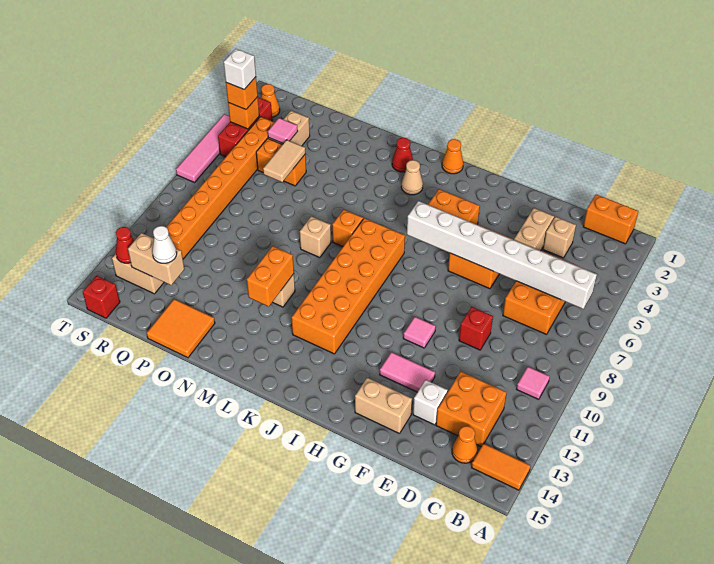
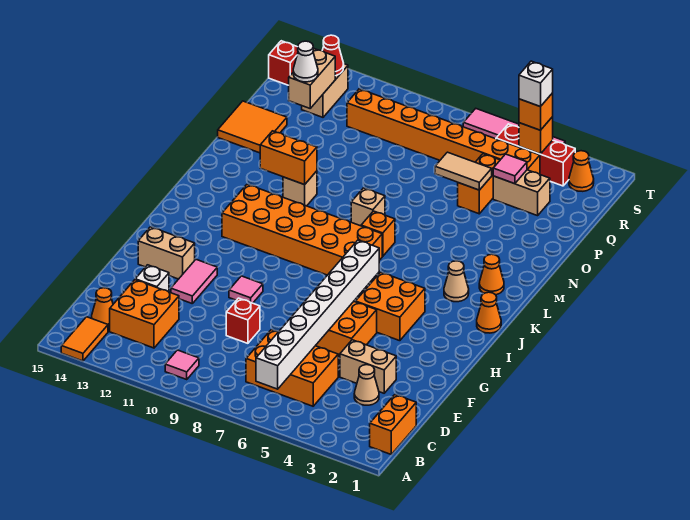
tan 1x1 brick [543,217,576,258] -> tan 1x1 cone [354,365,379,405]
tan 1x2 brick [355,378,412,434] -> tan 1x2 brick turned to [138,227,195,279]
red 1x1 cone [392,138,413,172] -> orange 1x1 cone [479,254,504,295]

